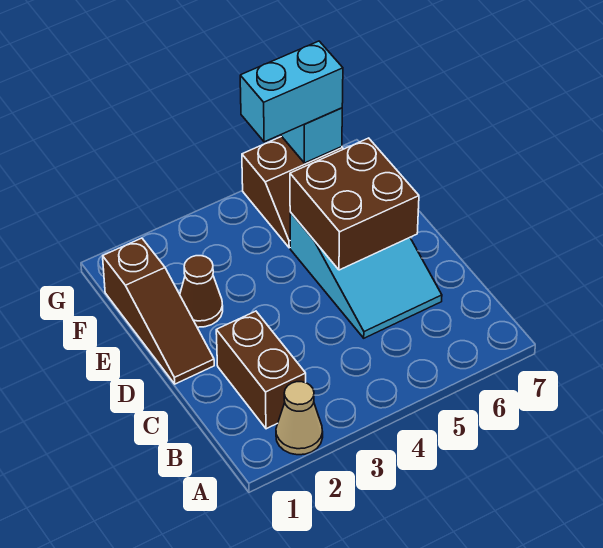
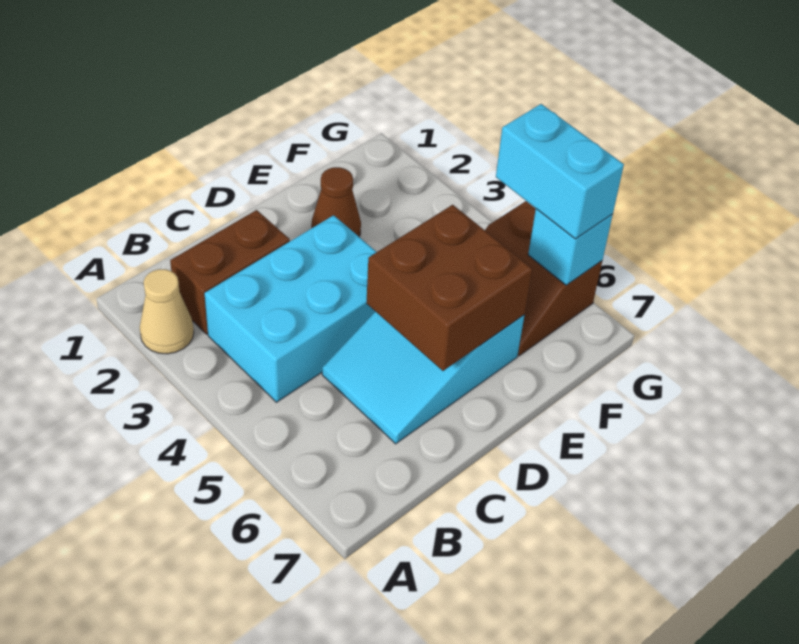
none -> cyan 2x3 brick [205,215,376,402]
brown 1x3 slope [103,238,214,384] -> none

